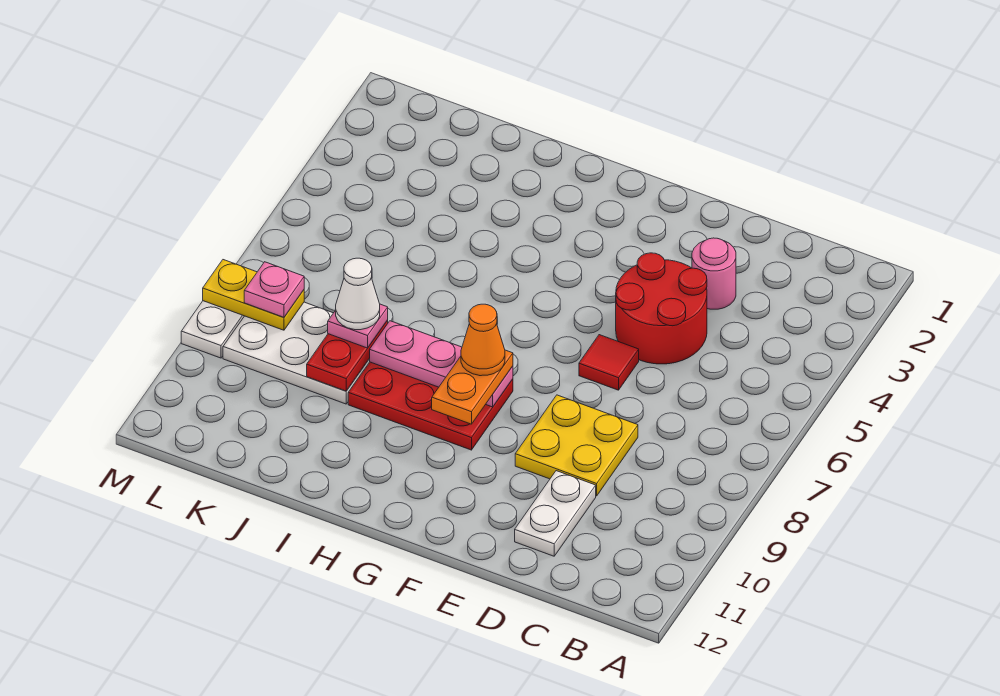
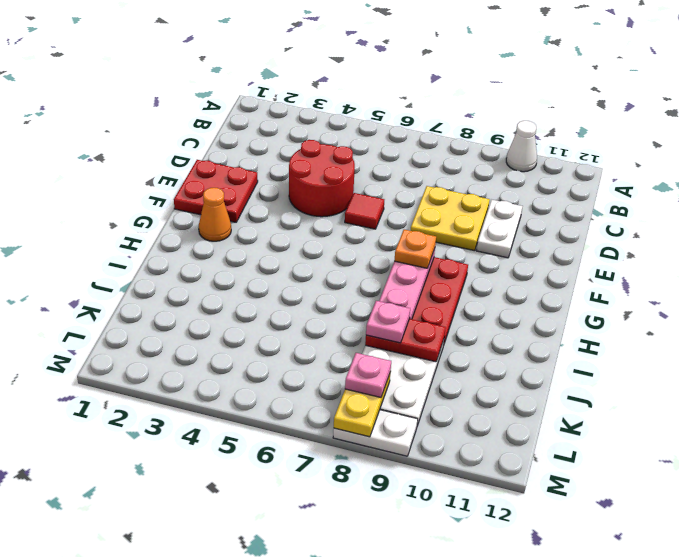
pink 1x1 round brick [692,238,736,309] -> none
white 1x2 plate [515,471,596,556] -> white 1x2 plate turned to [476,200,522,258]
none -> red 2x2 plate [174,160,258,222]
orange 1x2 plate [432,350,513,424] -> orange 1x1 plate [394,230,436,268]
orange 1x1 cone [461,304,505,376] -> orange 1x1 cone moved to [199,188,231,241]
white 1x1 cone [336,258,380,330] -> white 1x1 cone moved to [506,121,537,172]

